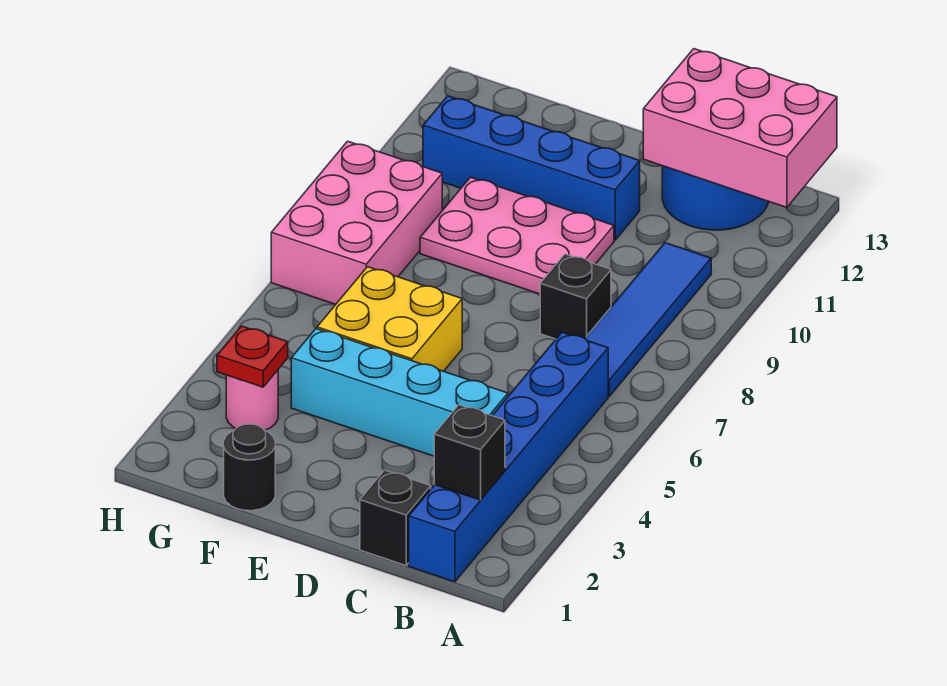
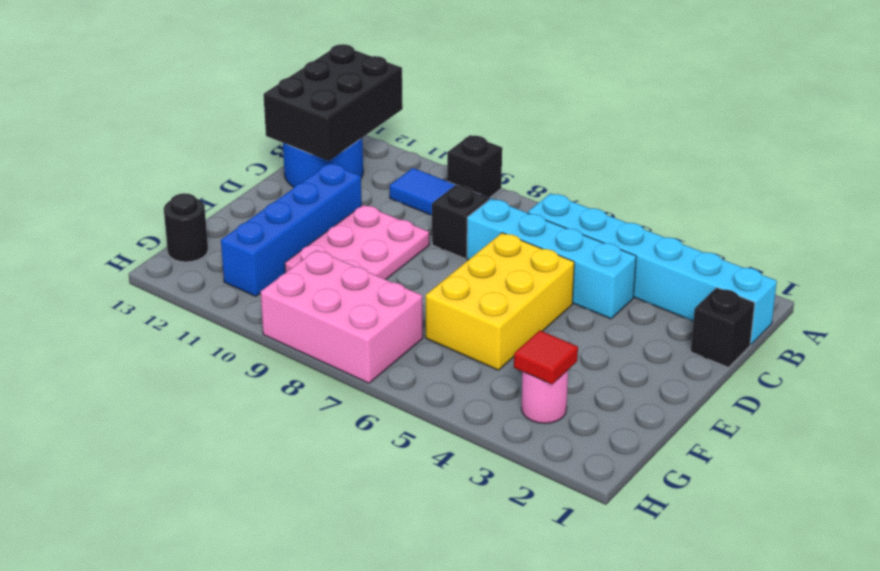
pink 2x3 brick [643,49,837,207] -> black 2x3 brick [263,44,403,161]
blue 1x6 brick [409,332,608,582] -> cyan 1x6 brick [528,193,777,345]
black 1x1 brick [434,405,505,500] -> black 1x1 brick moved to [447,135,502,198]
cyan 1x4 brick [291,329,508,456] -> cyan 1x4 brick turned to [467,199,636,319]
yellow 2x2 brick [317,267,462,371] -> yellow 2x3 brick [426,233,574,370]
black 1x1 round brick [224,424,275,511] -> black 1x1 round brick moved to [164,193,208,262]
red 1x1 plate [217,326,288,387] -> red 1x1 tile [514,331,578,384]

